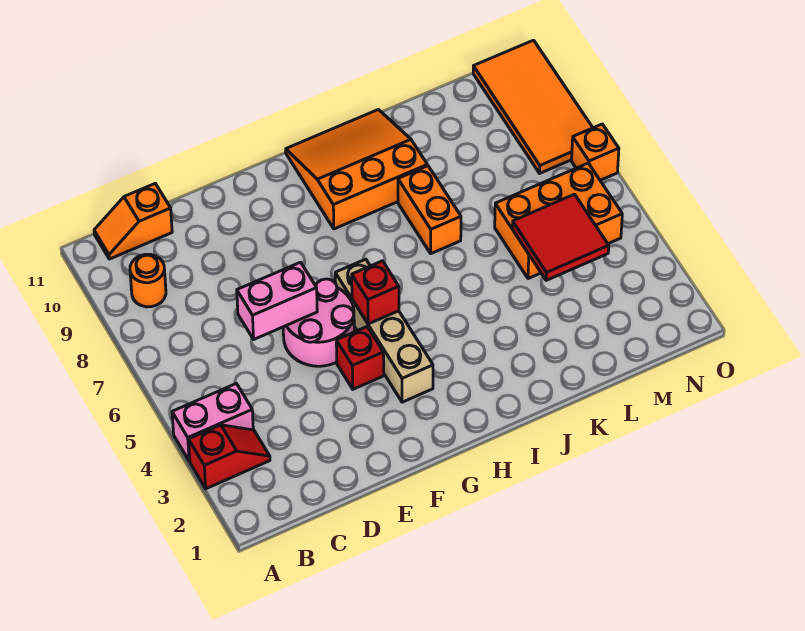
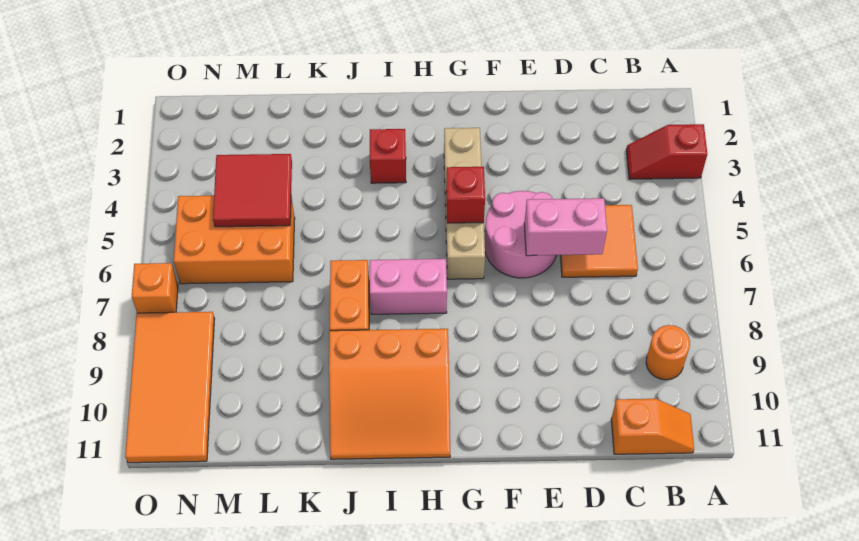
pink 1x2 brick [172,384,253,461] -> pink 1x2 brick moved to [370,259,447,314]
none -> orange 2x2 tile [560,205,638,277]
red 1x1 brick [336,327,384,389] -> red 1x1 brick moved to [370,129,406,183]

